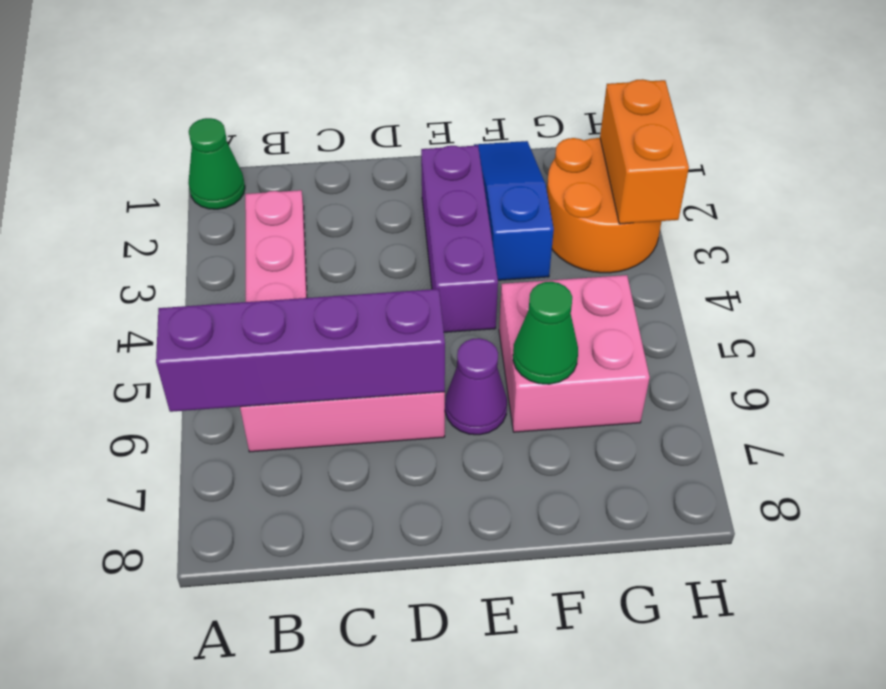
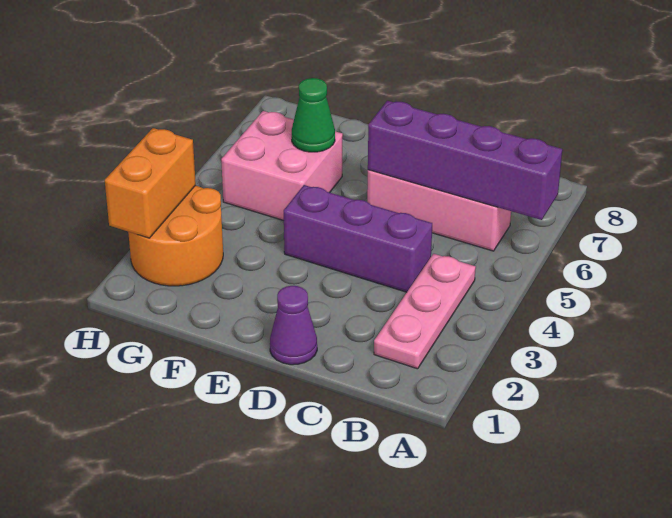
green 1x1 cone [188,118,245,209] -> none
purple 1x3 brick [421,145,498,332] -> purple 1x3 brick turned to [284,185,432,292]
purple 1x1 cone [445,338,507,435] -> purple 1x1 cone moved to [270,286,317,365]
blue 1x3 slope [474,141,554,280] -> none

